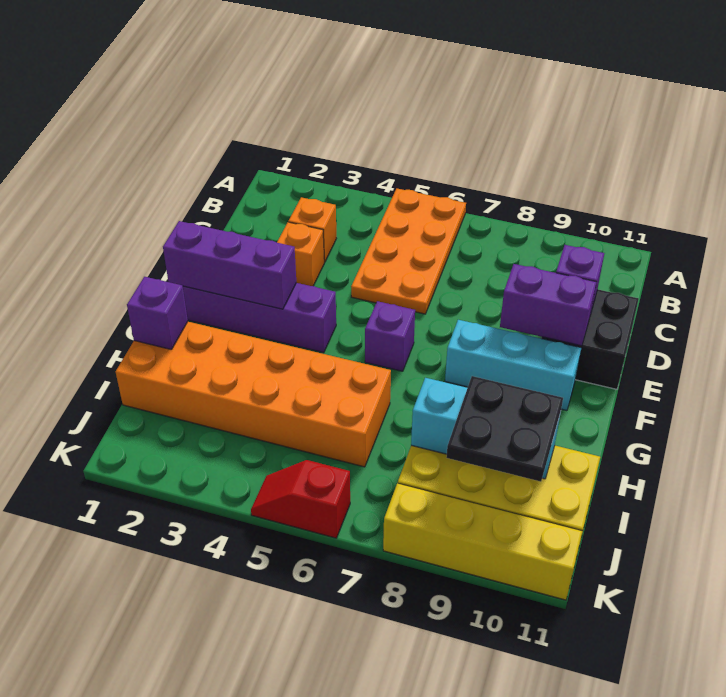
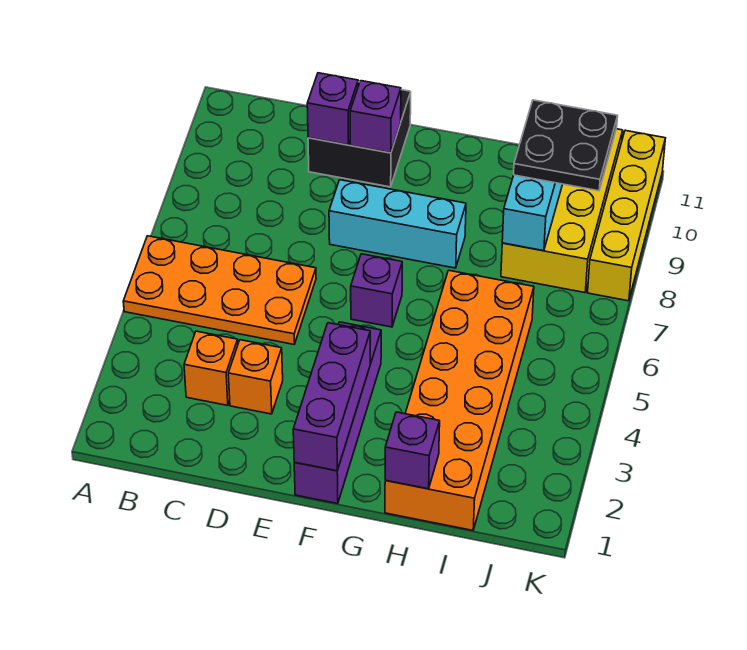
purple 1x2 brick [500,264,597,346] -> purple 1x1 brick [350,81,401,153]
cyan 1x3 brick [445,320,581,411] -> cyan 1x3 brick turned to [329,180,466,268]
red 1x2 slope [251,460,350,538] -> none

